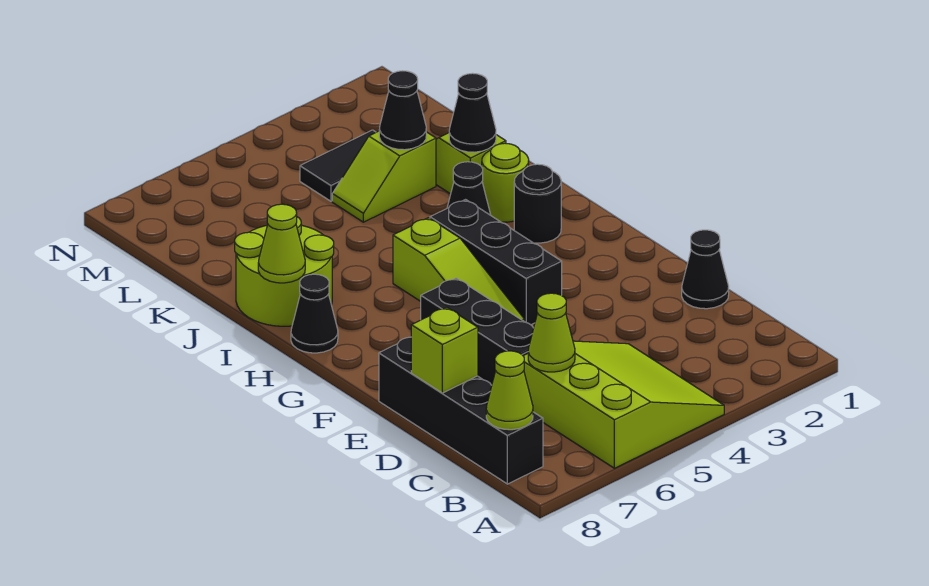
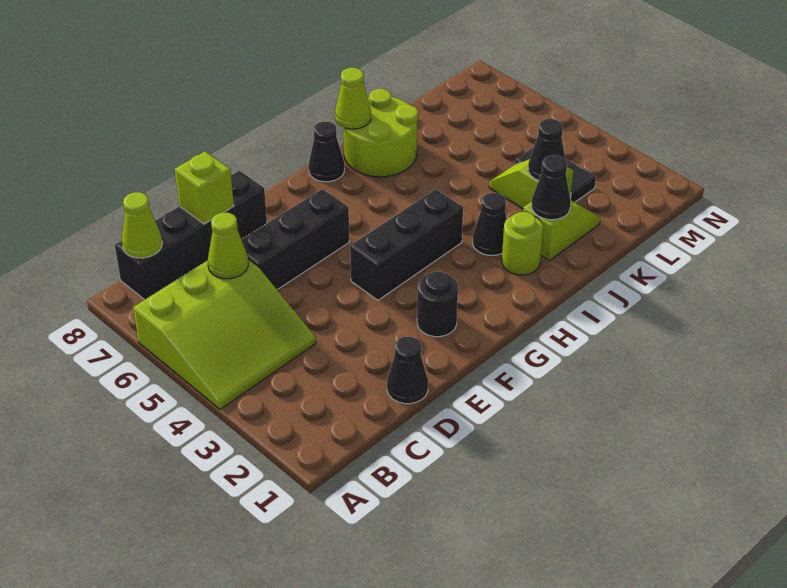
lime 1x3 slope [393,218,524,321] -> none
black 1x1 round brick [514,164,561,243] -> black 1x1 round brick moved to [417,272,458,337]

